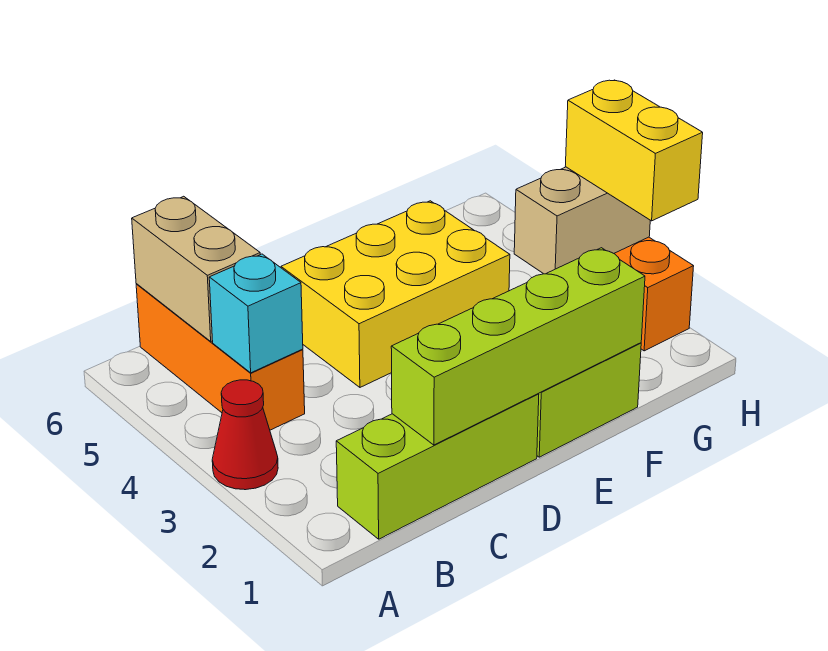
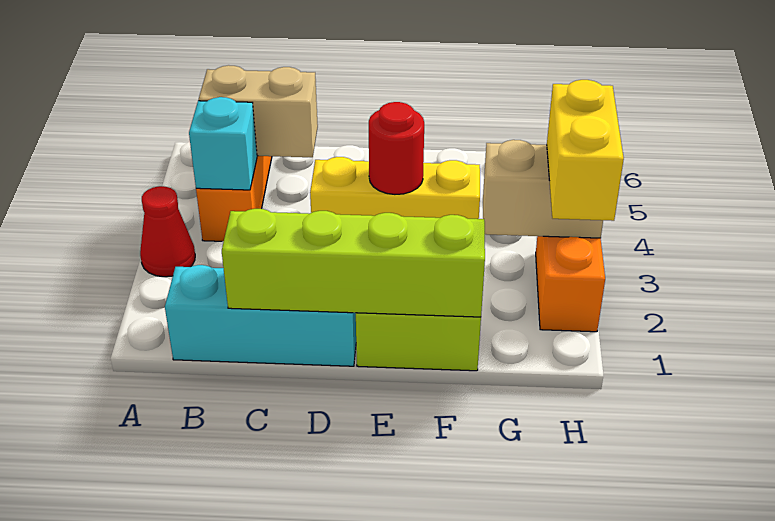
lime 1x3 brick [336,394,539,539] -> cyan 1x3 brick [165,265,356,366]
tan 1x2 brick [132,196,260,341] -> tan 1x2 brick turned to [199,65,318,157]
yellow 2x3 brick [281,201,510,387] -> yellow 1x3 brick [310,157,480,219]
none -> red 1x1 round brick [369,102,424,194]

